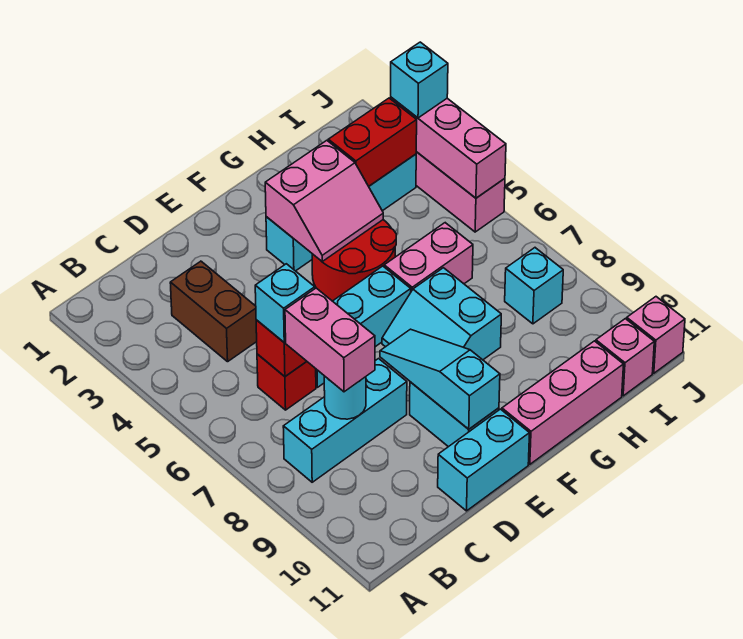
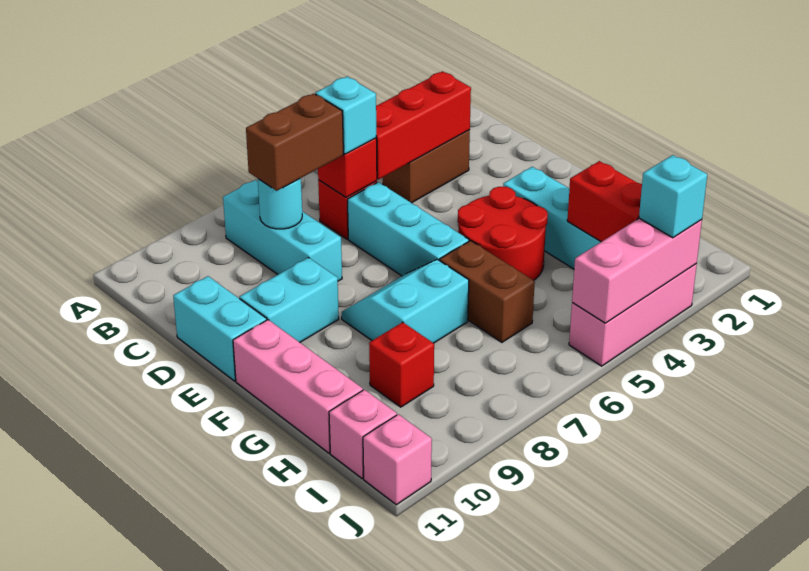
none -> red 1x3 brick [376,71,471,180]
pink 1x2 brick [285,288,375,392] -> brown 1x2 brick [246,93,343,191]
cyan 1x3 slope [380,329,500,429] -> none
pink 2x2 slope [265,140,383,261] -> none
pink 1x2 brick [384,223,473,291] -> brown 1x2 brick [440,241,535,342]
none -> red 1x1 brick [369,322,434,407]
cyan 1x1 brick [505,248,563,324] -> none

